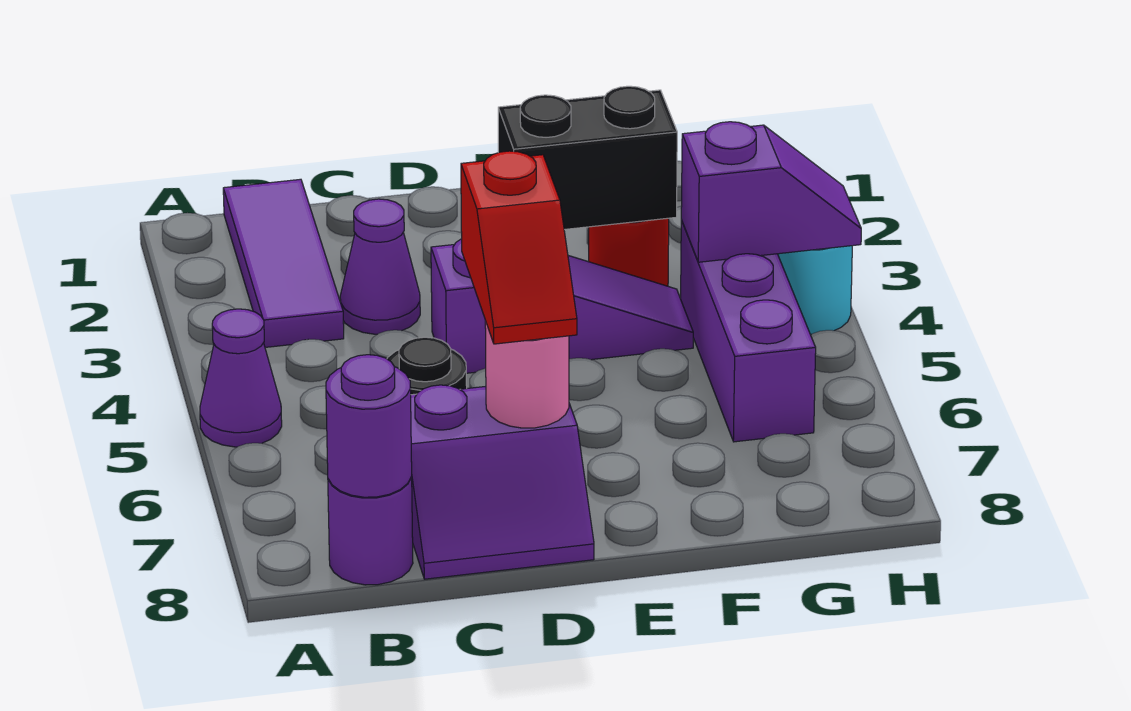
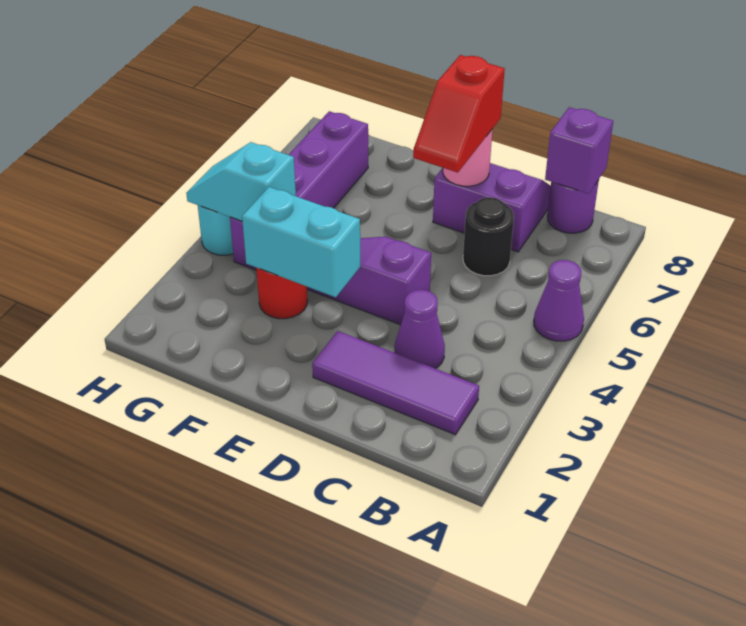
purple 1x3 tile [223,179,344,347] -> purple 1x3 tile turned to [312,331,479,435]
purple 1x1 round brick [326,355,412,497] -> purple 1x1 brick [545,107,613,194]
red 1x2 slope [461,151,577,344] -> red 1x2 slope turned to [413,55,505,173]
black 1x2 brick [498,86,677,230] -> cyan 1x2 brick [242,187,360,297]
purple 1x3 brick [681,220,816,442] -> purple 1x4 brick [230,111,368,270]
purple 1x2 slope [681,122,861,262] -> cyan 1x2 slope [186,142,296,221]

